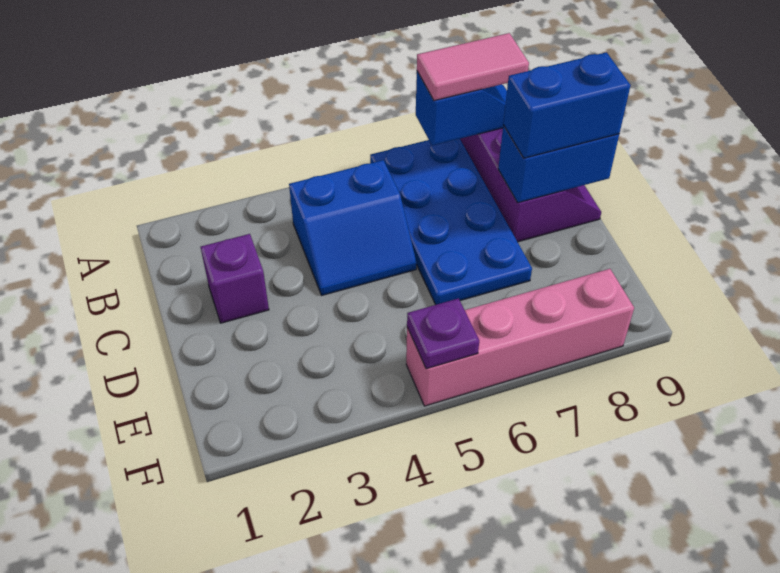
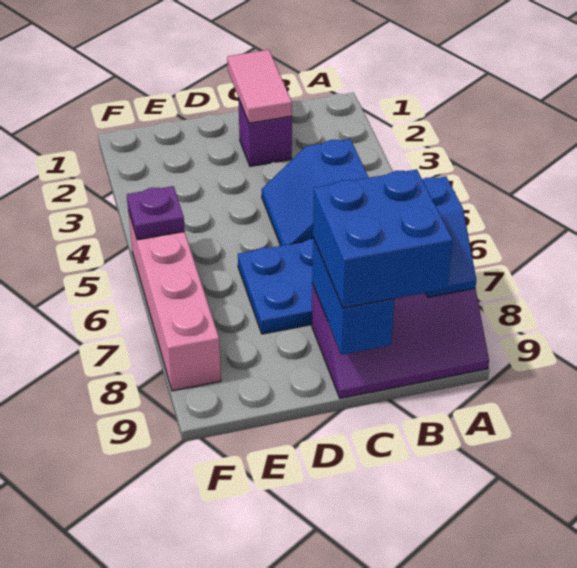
pink 1x2 tile [417,33,529,101] -> pink 1x2 tile moved to [227,50,292,123]
blue 1x2 brick [503,52,631,158] -> blue 2x2 brick [313,169,453,308]

